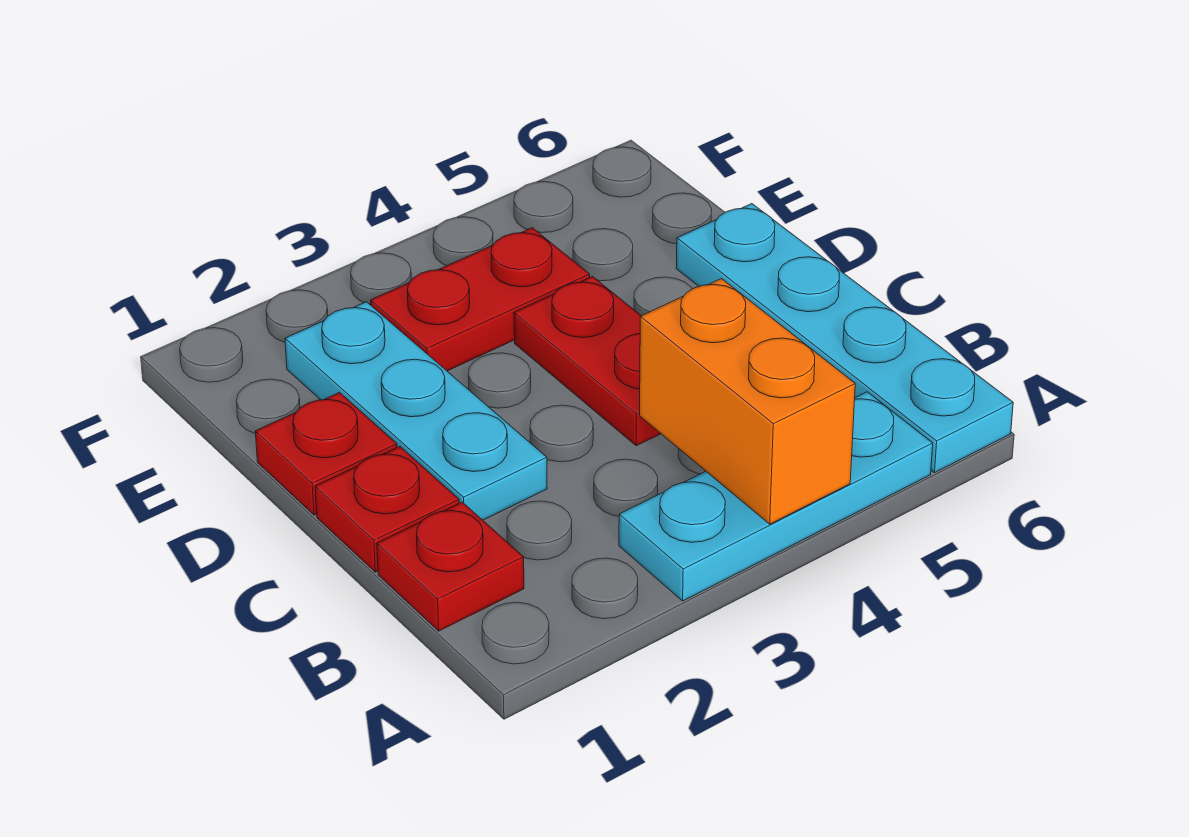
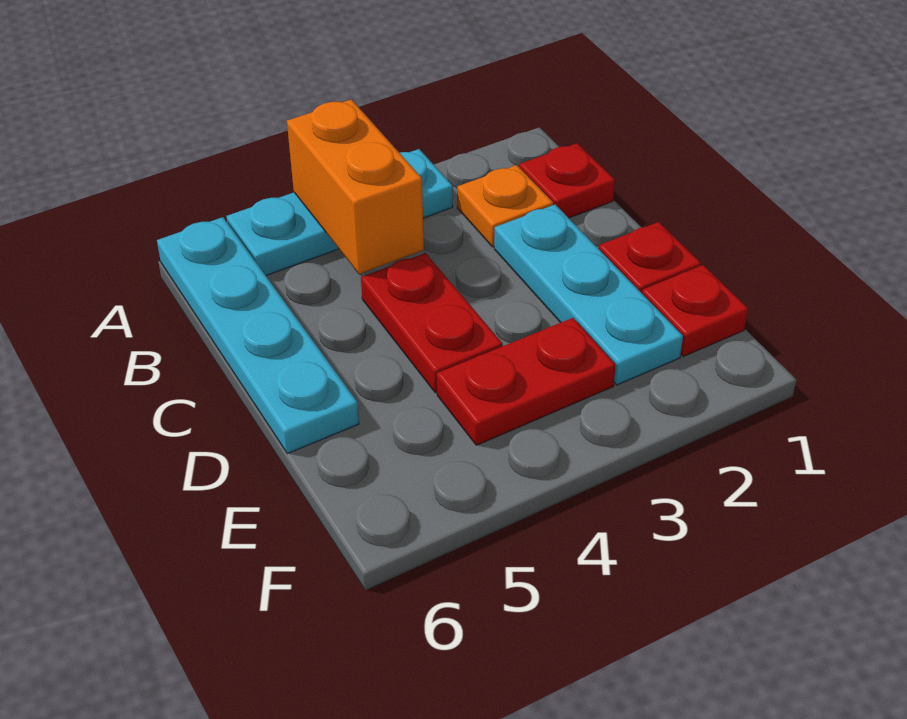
none -> orange 1x1 plate [457,165,553,247]
red 1x1 plate [315,447,459,572] -> red 1x1 plate moved to [642,265,748,356]

